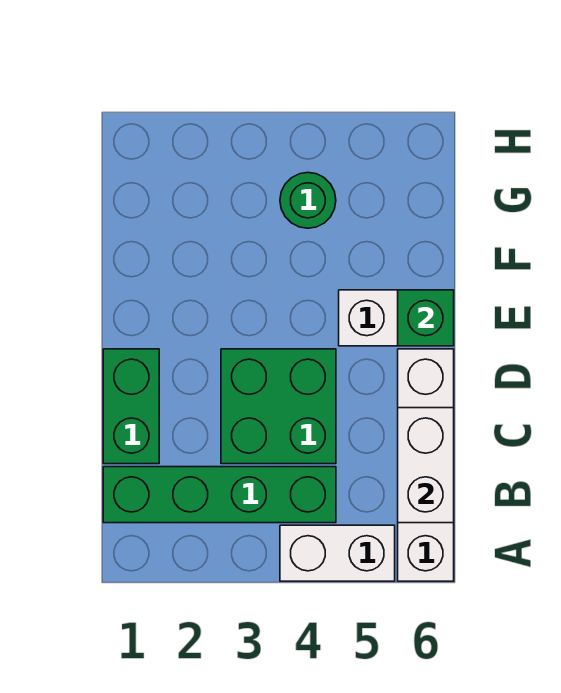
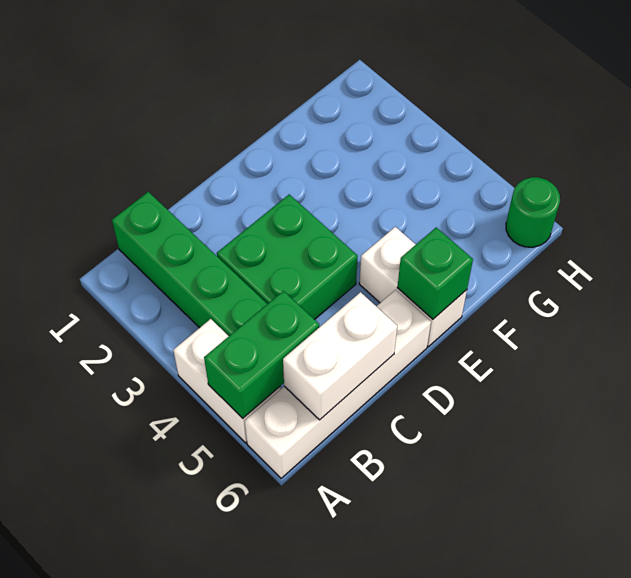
green 1x2 brick [103,349,159,464] -> green 1x2 brick moved to [204,291,319,418]
green 1x1 round brick [280,172,336,228] -> green 1x1 round brick moved to [506,177,560,247]

